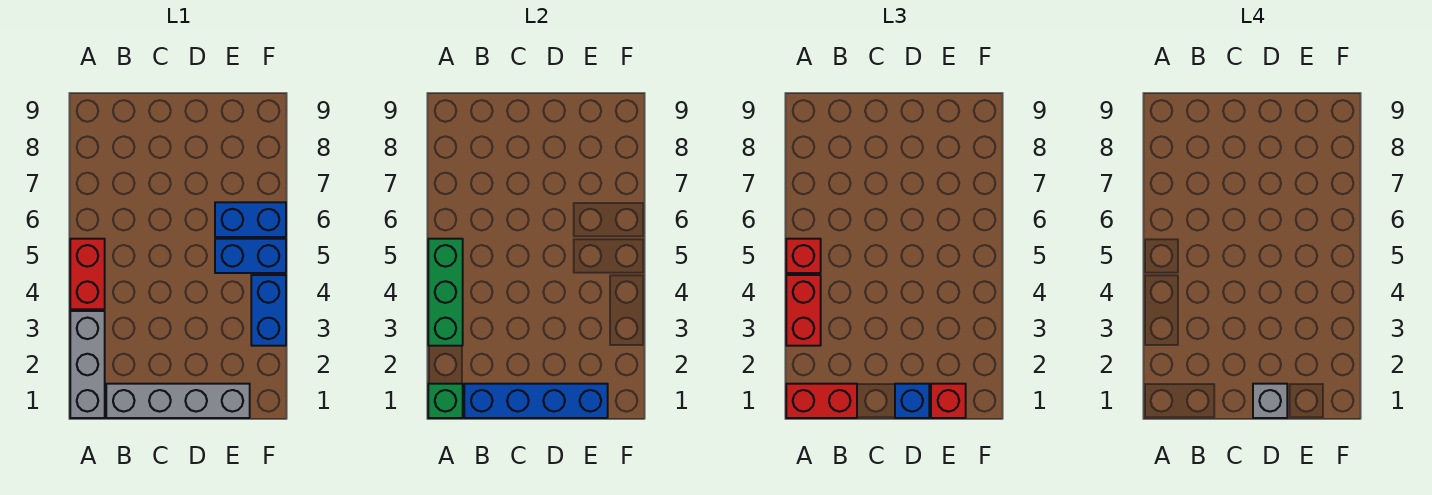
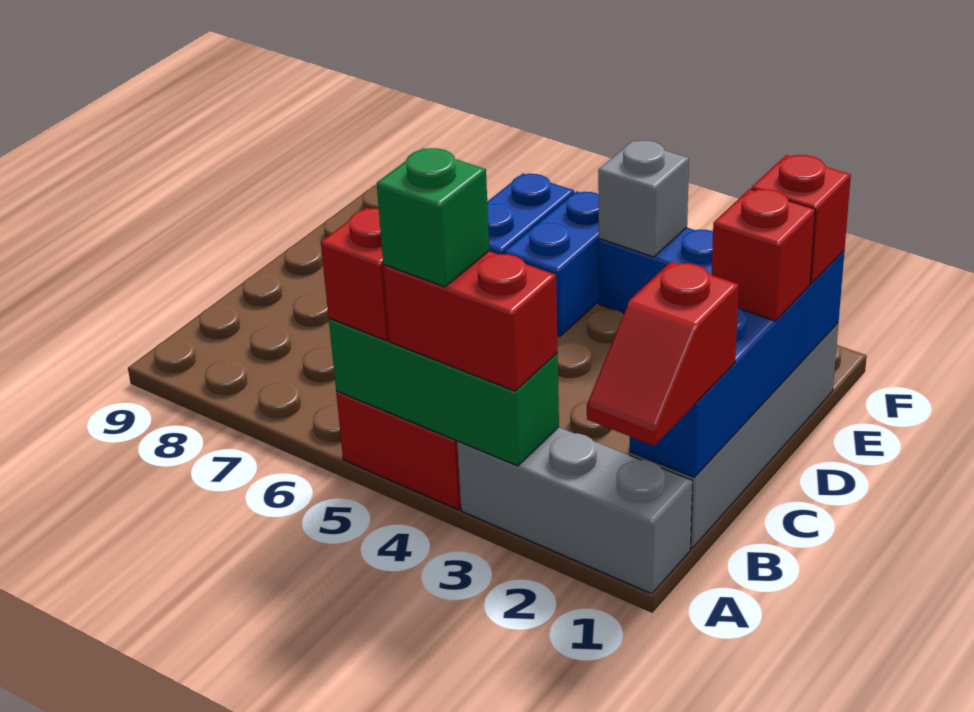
green 1x1 brick [428,384,463,418] -> green 1x1 brick moved to [377,148,489,287]
red 1x2 brick [786,384,857,418] -> red 1x2 slope [587,261,739,446]
blue 1x1 brick [895,384,929,418] -> red 1x1 brick [712,189,815,321]
grey 1x1 brick [1253,384,1287,418] -> grey 1x1 brick moved to [598,141,689,257]

